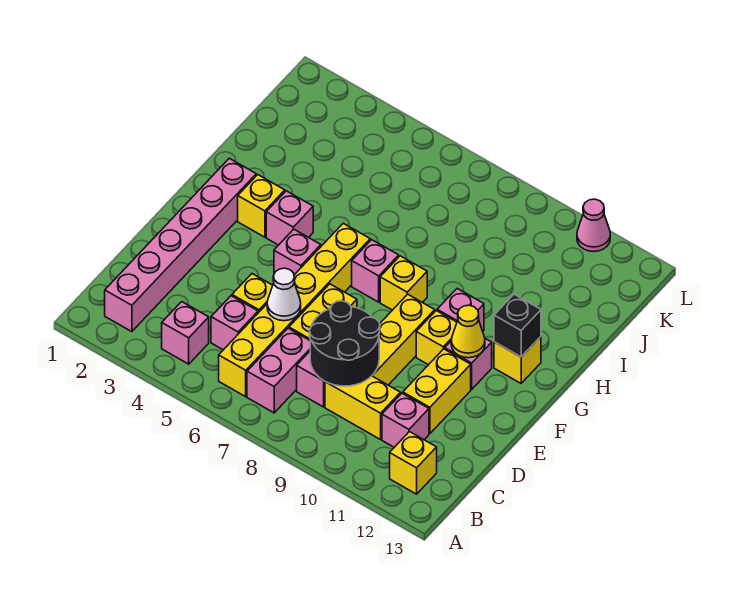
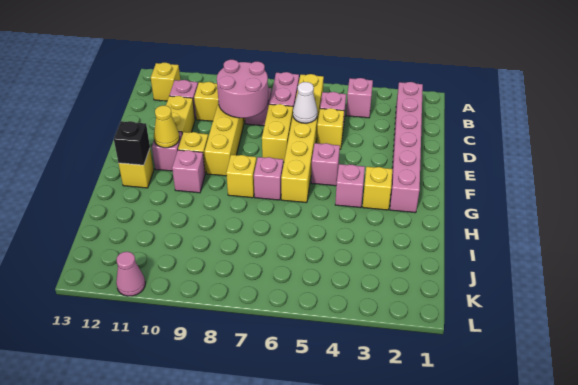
black 2x2 round brick [310,301,380,386] -> pink 2x2 round brick [217,60,268,118]

